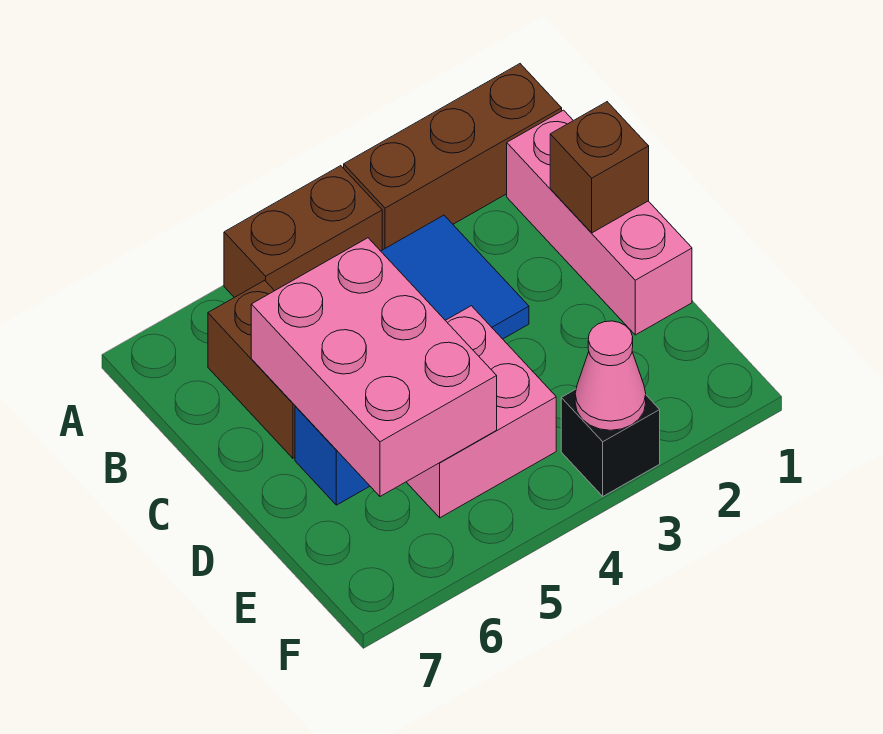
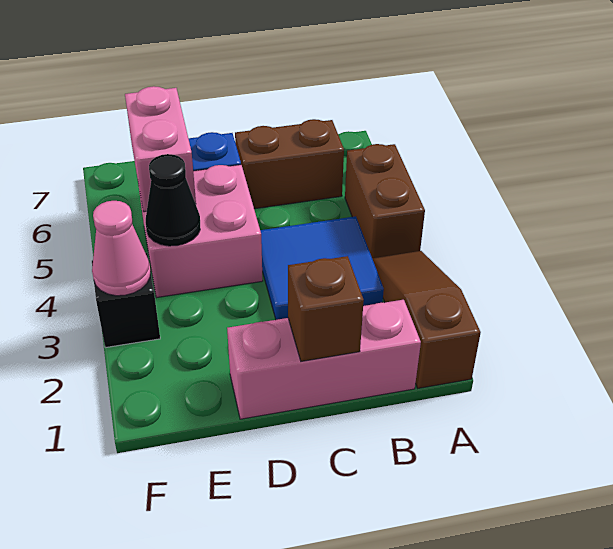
brown 1x3 brick [344,64,562,250] -> brown 1x3 slope [372,251,481,388]
pink 2x3 brick [251,238,497,496] -> pink 1x2 brick [125,86,196,212]
none -> black 1x1 cone [146,154,200,246]

